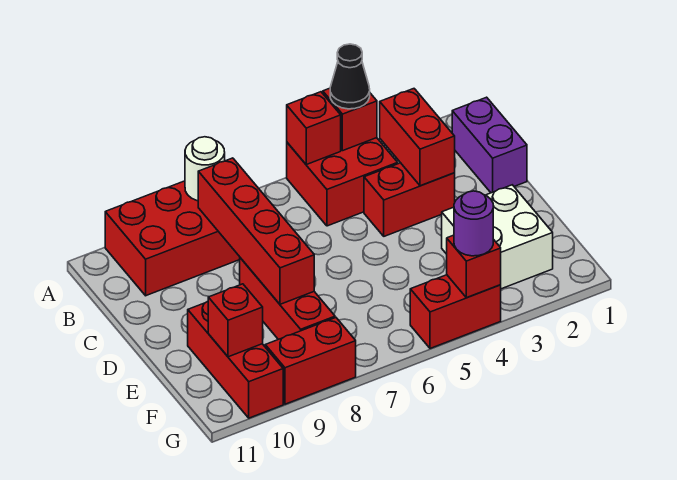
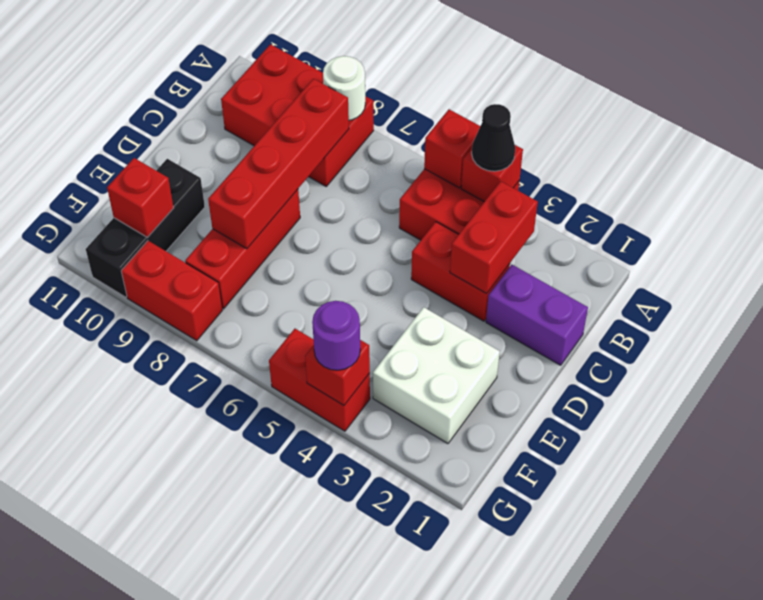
purple 1x2 brick [452,97,527,193] -> purple 1x2 brick turned to [486,265,588,365]
red 1x3 brick [188,301,283,418] -> black 1x3 brick [86,159,205,297]

